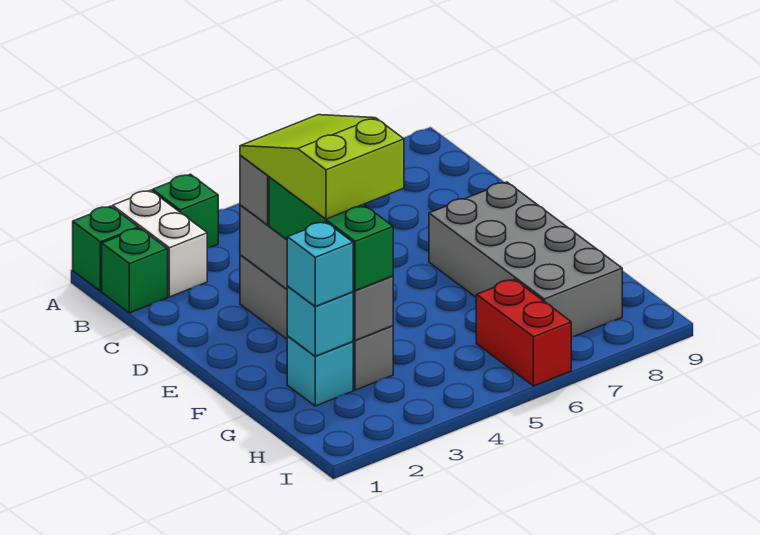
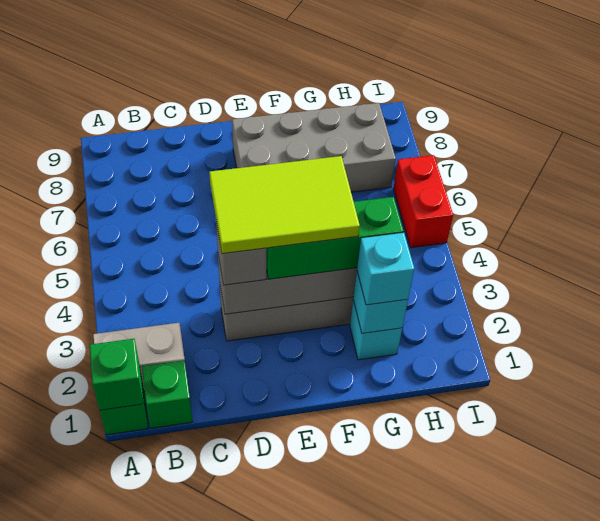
green 1x1 brick [152,174,218,248] -> green 1x1 brick moved to [90,339,144,410]
lime 2x3 slope [240,115,404,219] -> lime 2x3 tile [209,156,360,254]
red 1x2 brick [476,279,571,386] -> red 1x2 brick turned to [393,155,453,248]

